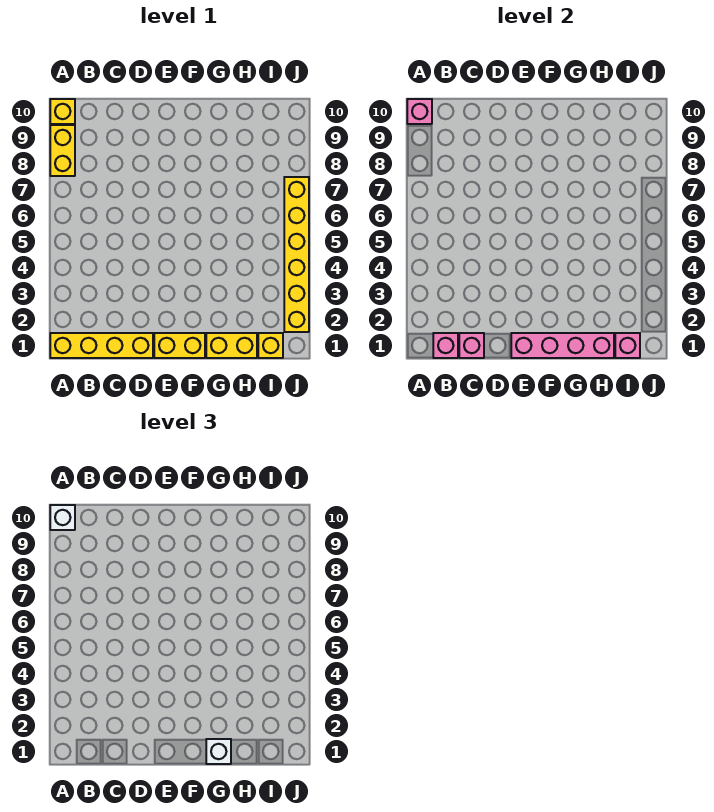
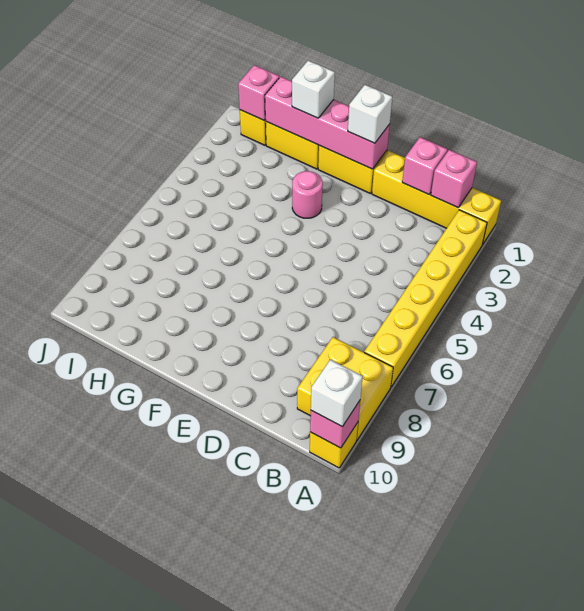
yellow 1x2 brick [50,125,75,176] -> yellow 2x2 brick [297,337,393,440]
none -> white 1x1 brick [348,85,392,143]
none -> pink 1x1 round brick [292,171,323,218]
yellow 1x6 brick [284,177,309,332] -> yellow 1x6 brick moved to [364,210,487,387]

